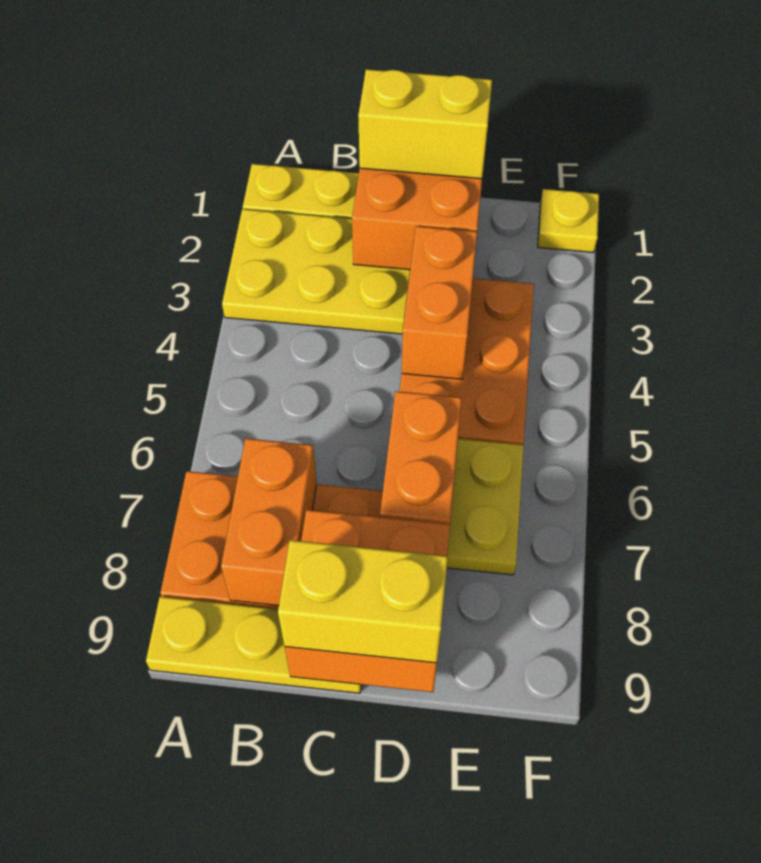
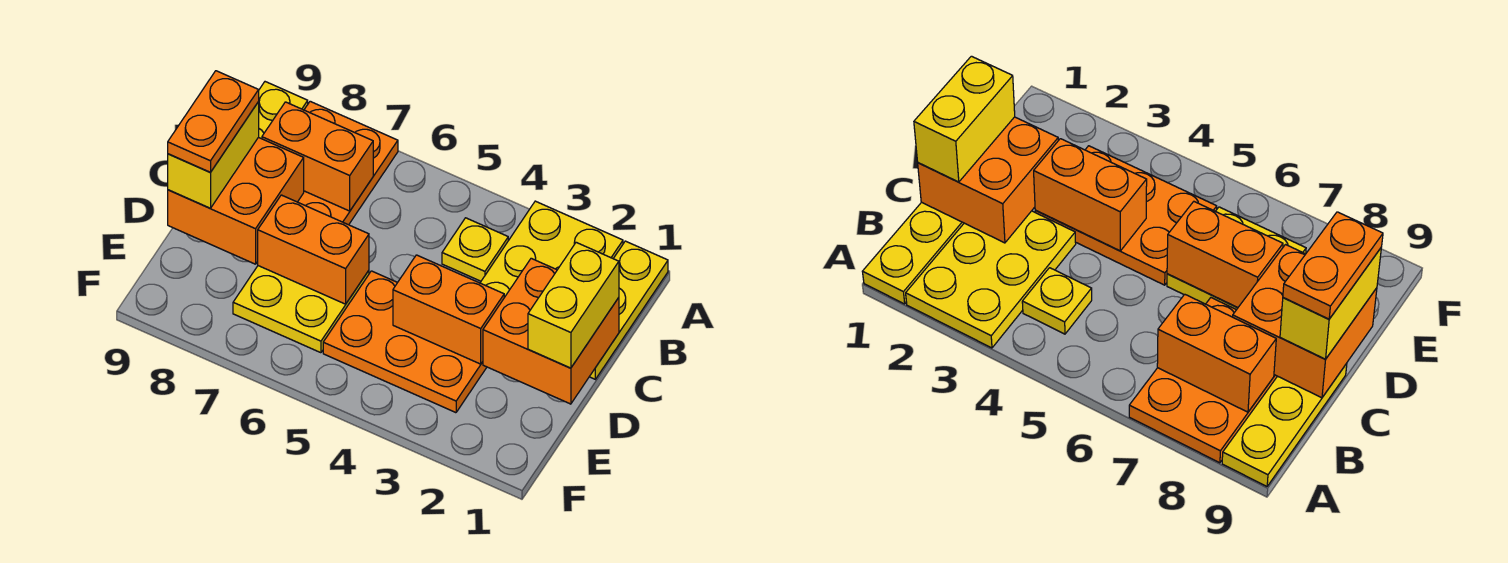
none -> orange 1x2 plate [168,71,259,172]
yellow 1x1 plate [538,189,599,253] -> yellow 1x1 plate moved to [442,218,508,281]

